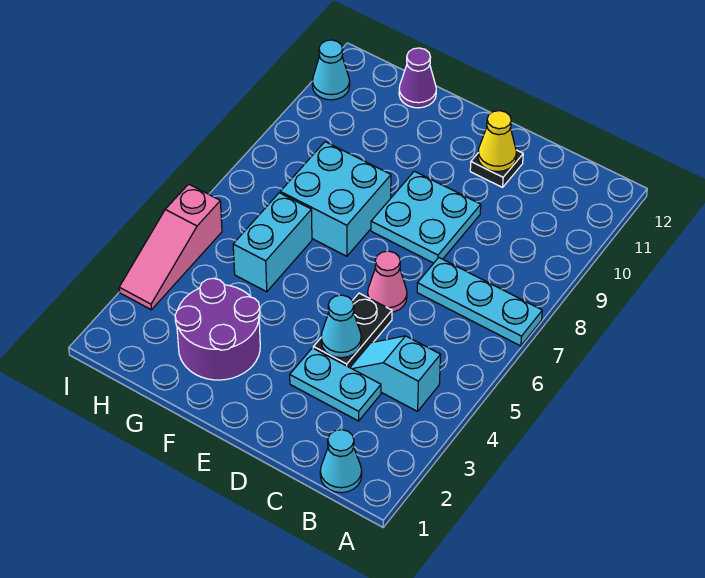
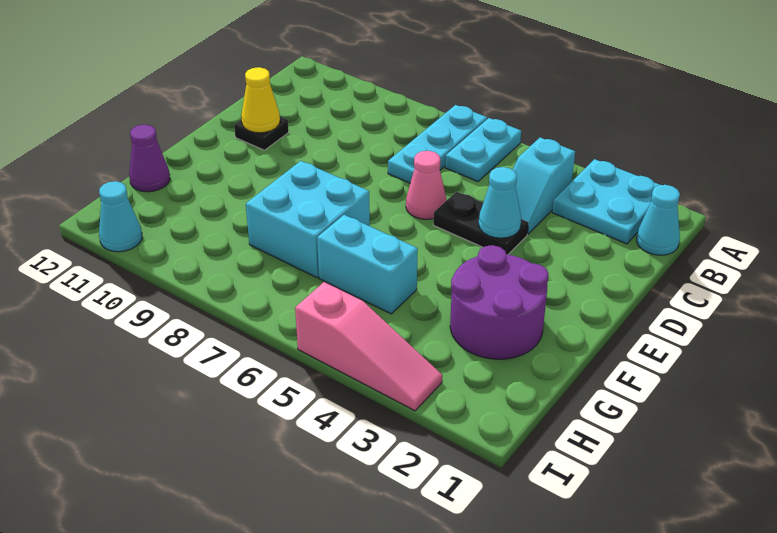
cyan 1x2 plate [290,348,381,421] -> cyan 1x2 plate moved to [445,118,521,182]
cyan 2x2 plate [371,171,481,263] -> cyan 2x2 plate moved to [552,159,660,244]

